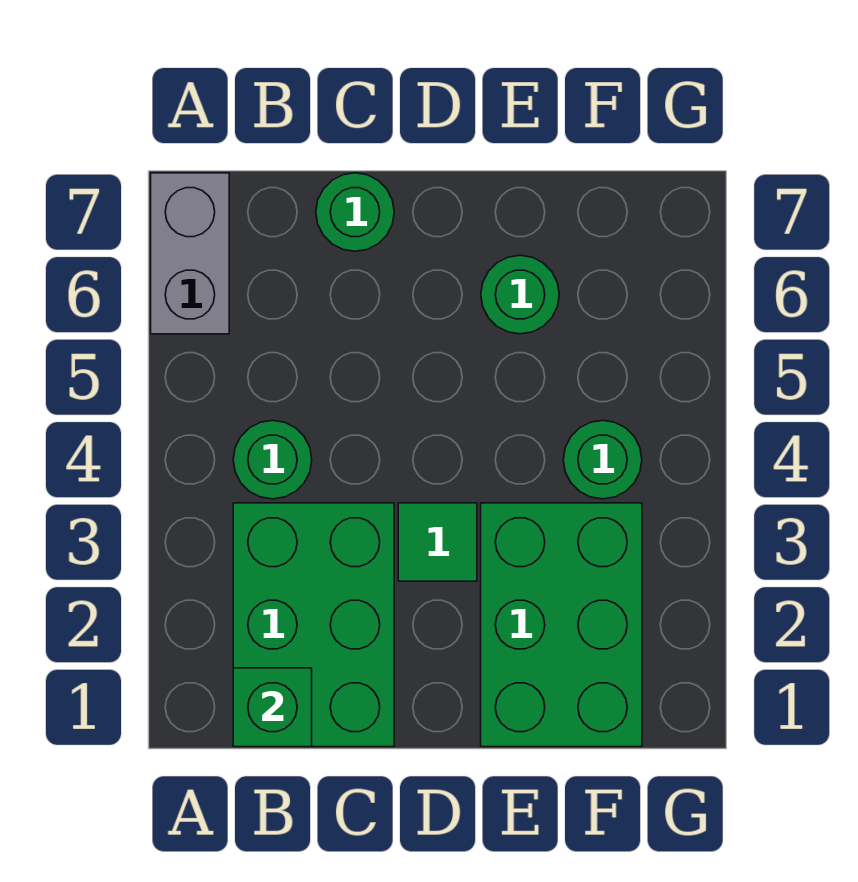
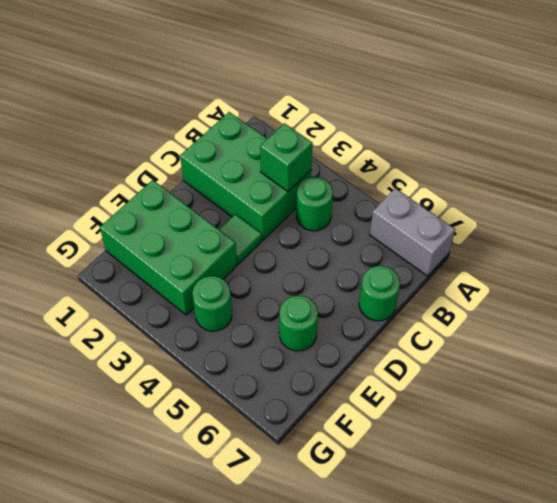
green 1x1 brick [233,668,312,747] -> green 1x1 brick moved to [260,123,312,192]

